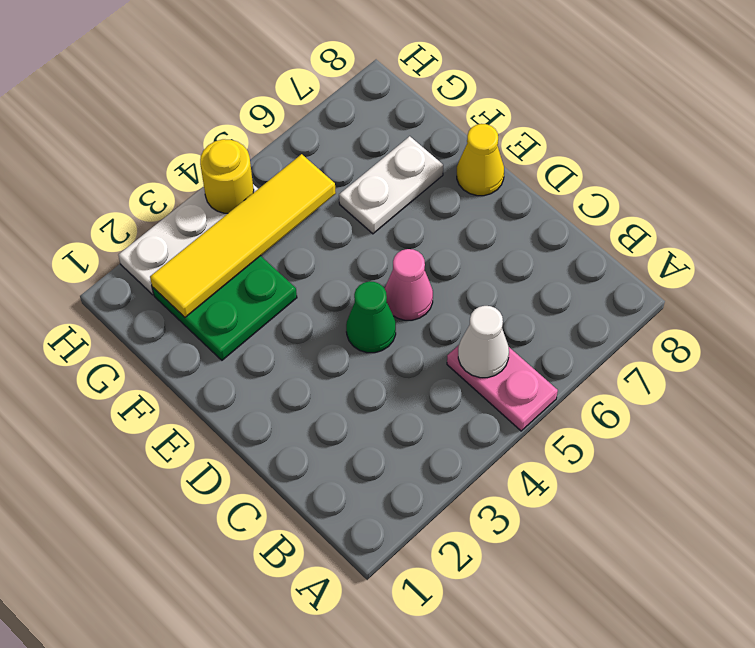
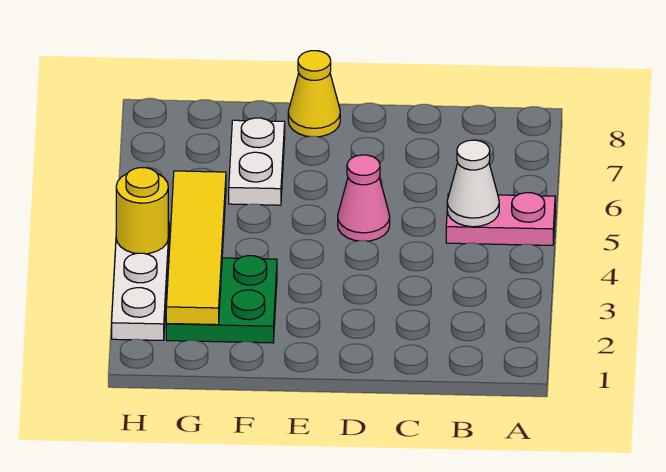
green 1x1 cone [346,281,396,353] -> none

